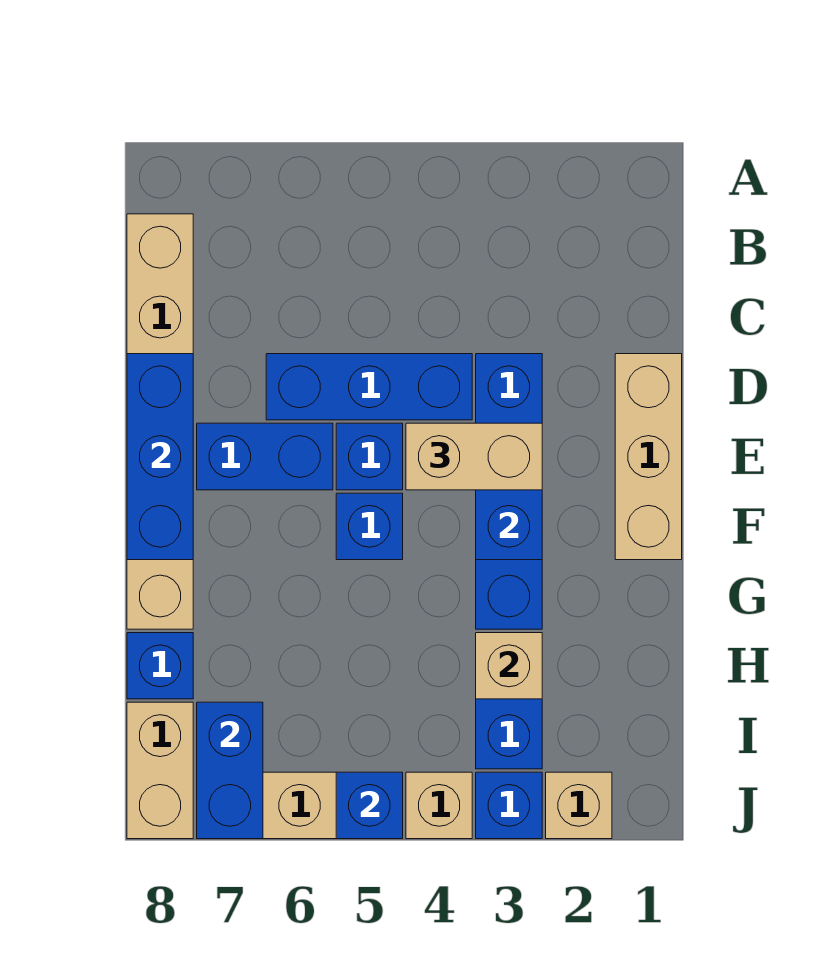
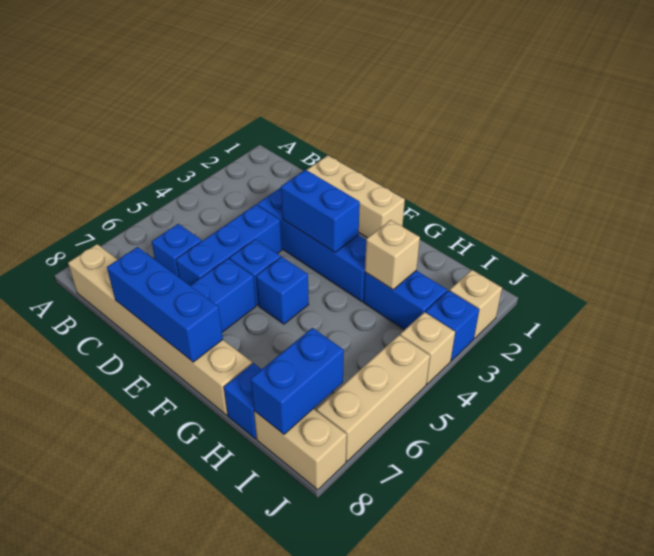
tan 1x2 brick [406,423,542,490] -> none
blue 1x2 brick [197,702,263,839] -> blue 1x2 brick turned to [251,328,344,434]
blue 1x1 brick [336,772,403,839] -> blue 1x1 brick moved to [152,224,202,277]

